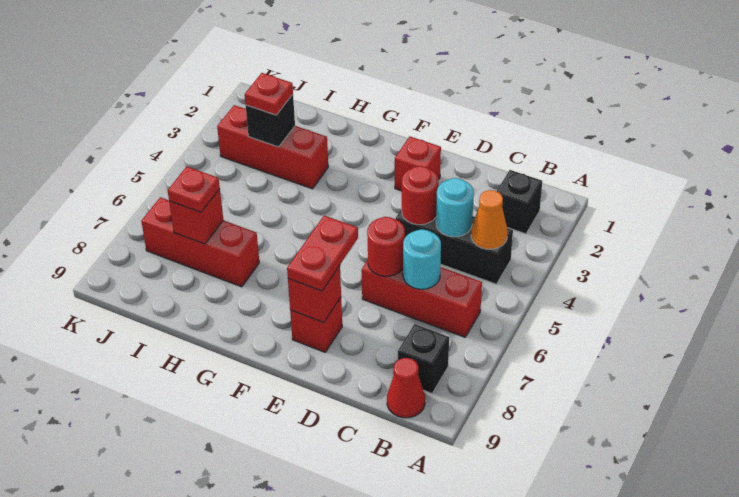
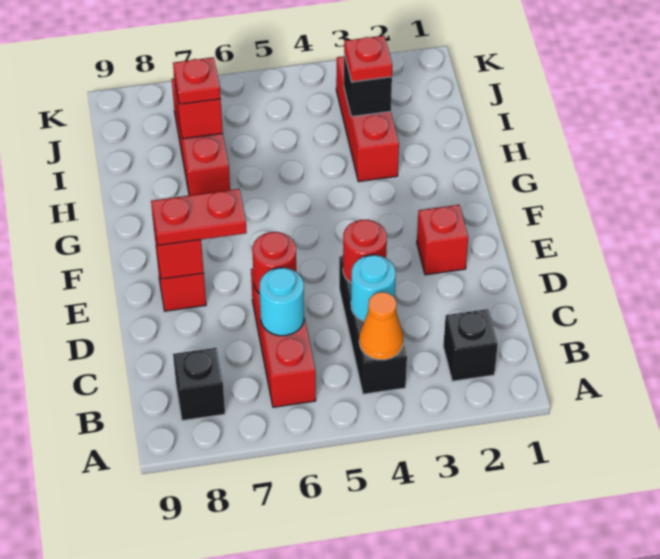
red 1x1 cone [387,358,425,418] -> none

